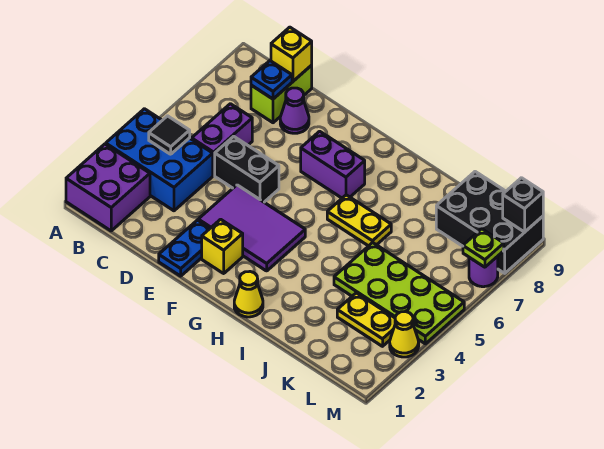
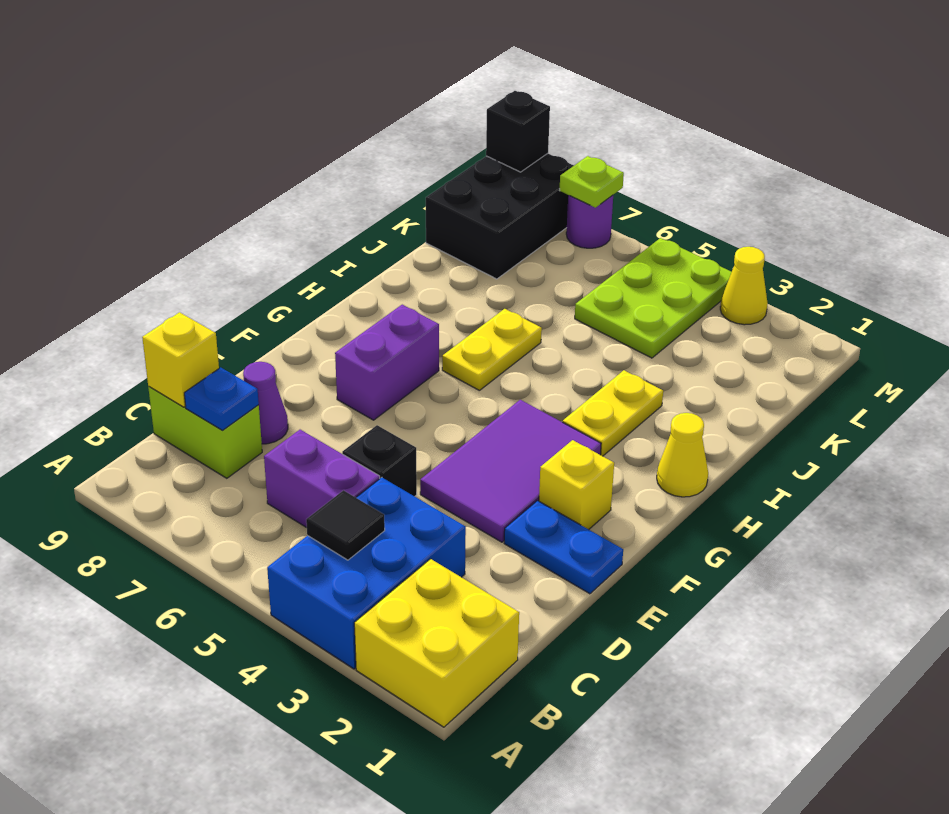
purple 2x2 brick [66,144,150,231] -> yellow 2x2 brick [354,559,519,727]
black 1x2 brick [215,136,279,202] -> black 1x1 brick [342,425,417,496]
lime 2x4 plate [334,243,464,344] -> lime 2x3 plate [575,238,732,358]
yellow 1x2 plate [337,293,395,346] -> yellow 1x2 plate moved to [563,370,663,456]

